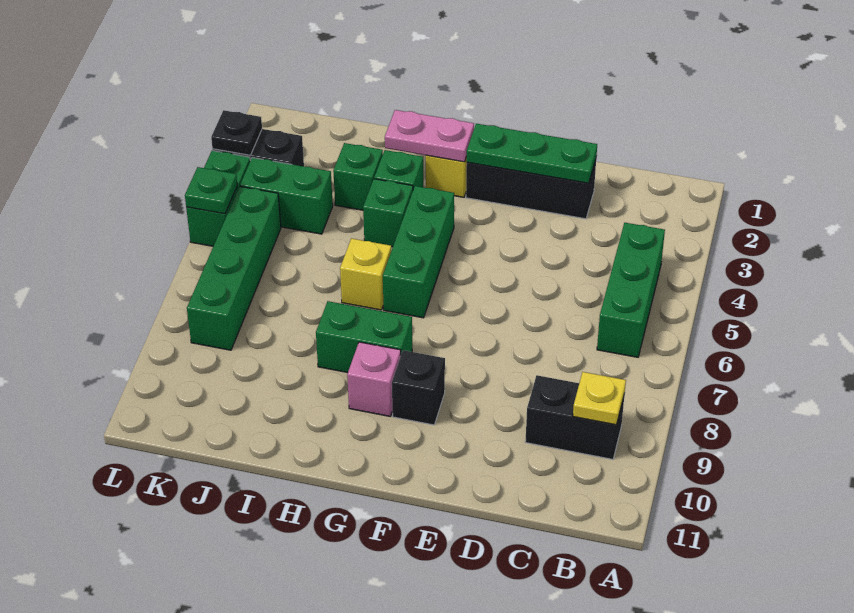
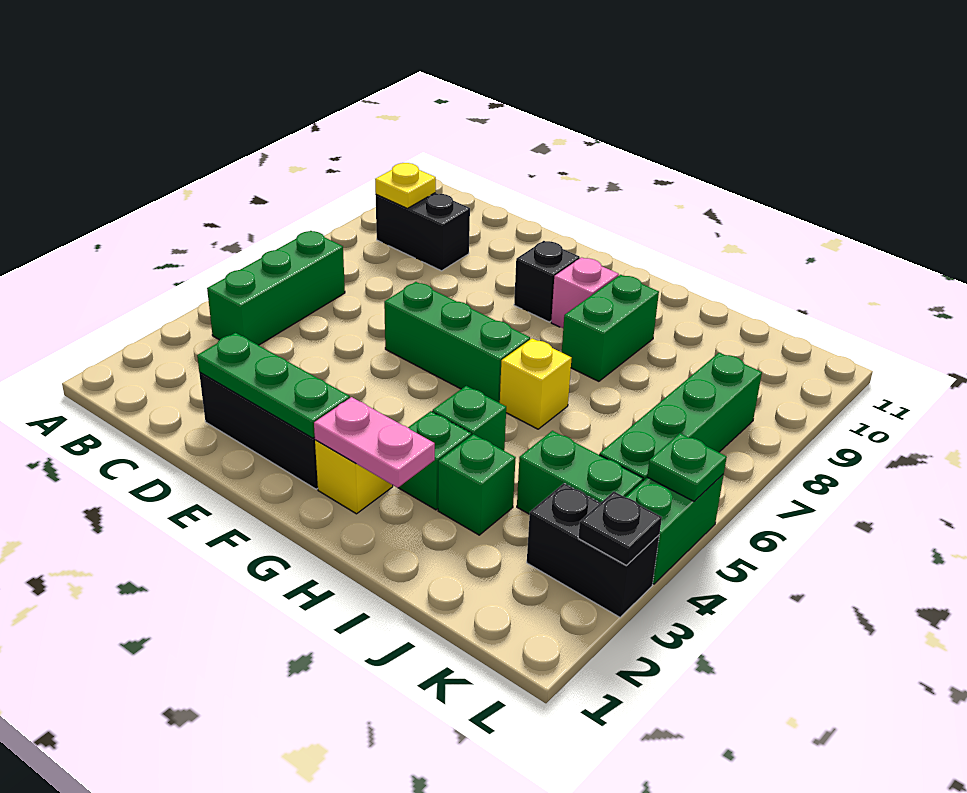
green 1x3 brick [383,186,454,318] -> green 1x3 brick turned to [384,282,530,403]
green 1x2 brick [316,301,412,373] -> green 1x2 brick turned to [562,275,659,381]

